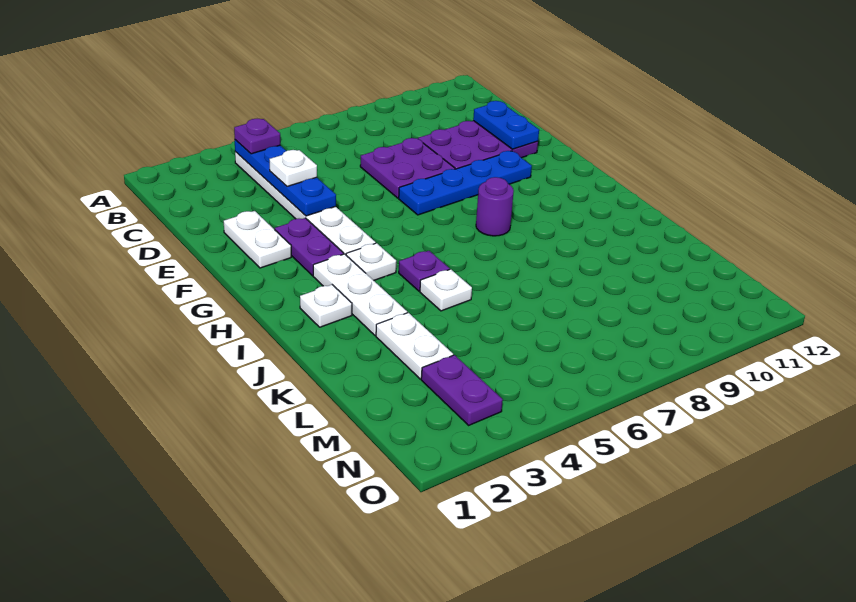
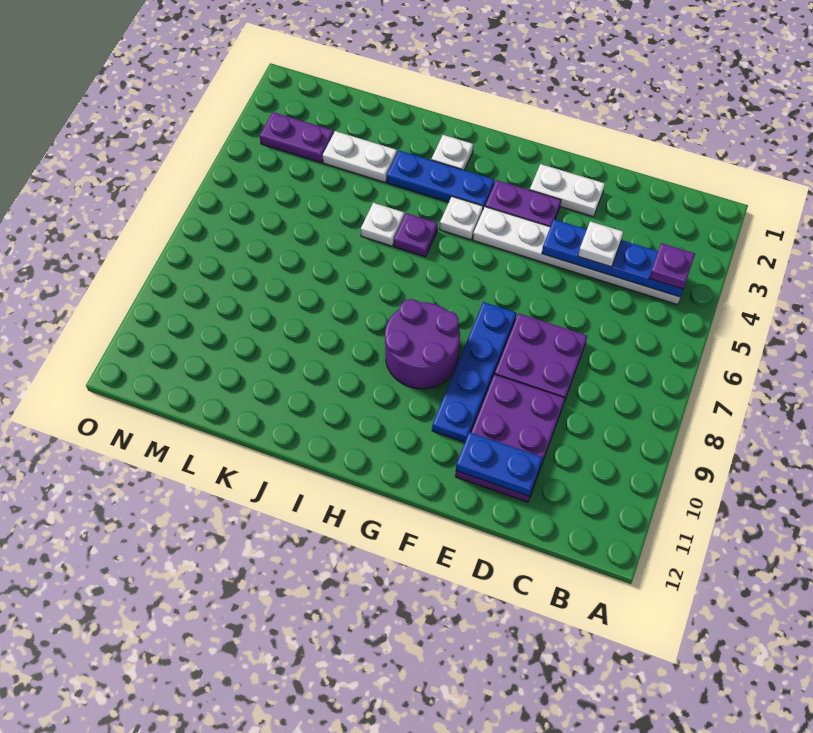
white 1x3 plate [313,254,407,336] -> blue 1x3 plate [387,151,495,209]
purple 1x1 round brick [476,177,514,236] -> purple 2x2 round brick [385,299,460,389]

